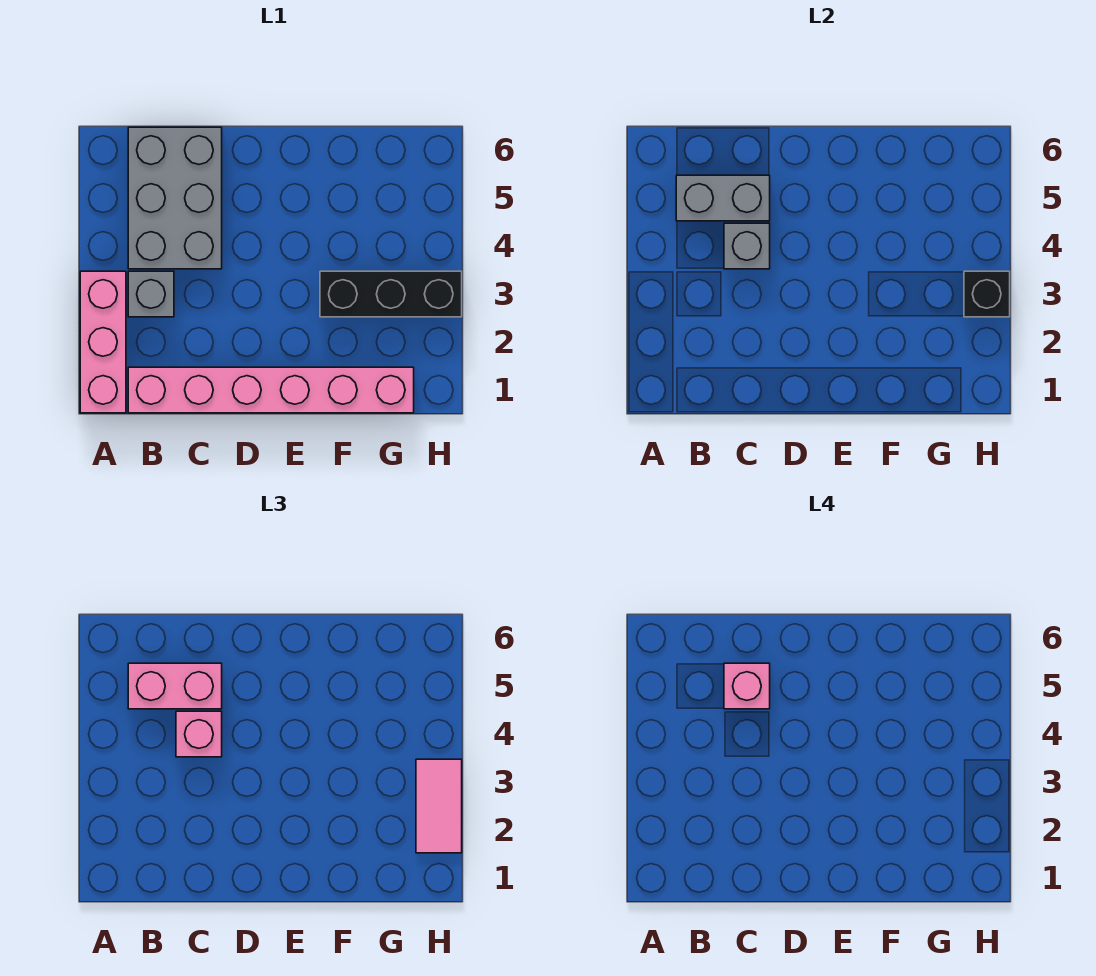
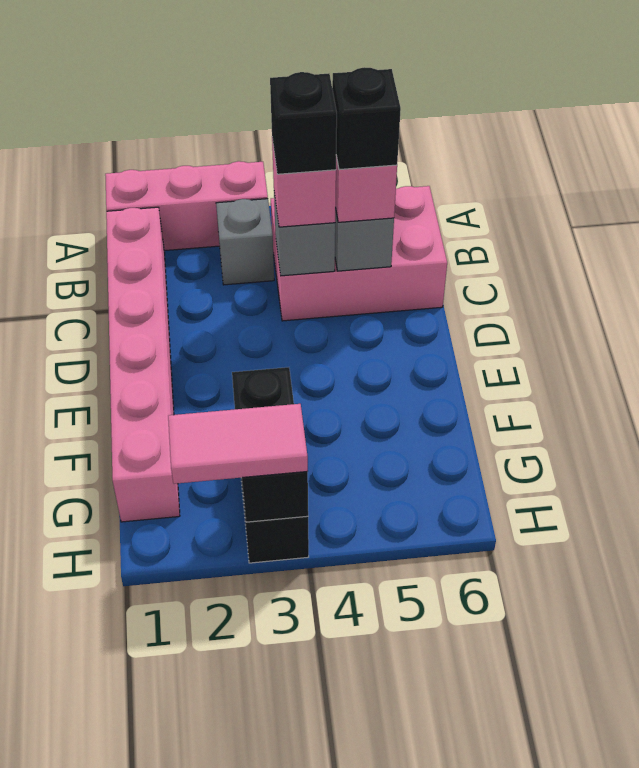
grey 2x3 brick [128,127,222,269] -> pink 2x3 brick [271,186,447,321]
none -> black 1x1 brick [270,72,337,174]
pink 1x1 brick [724,663,770,709] -> black 1x1 brick [332,67,401,170]

